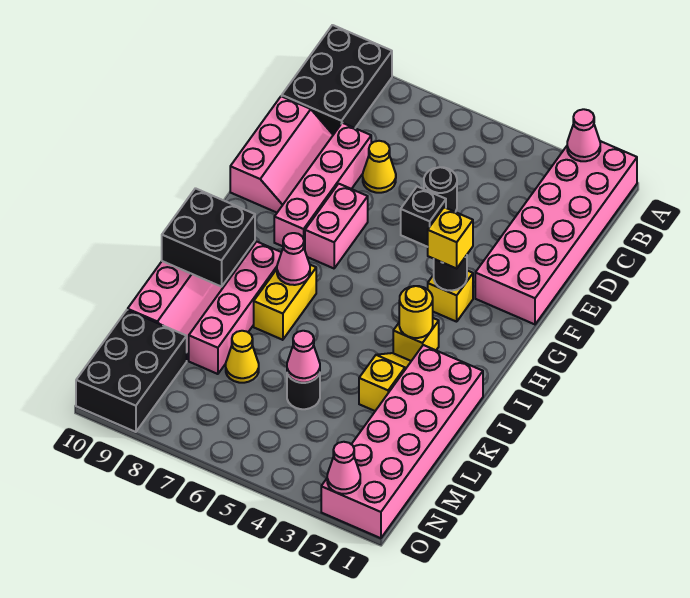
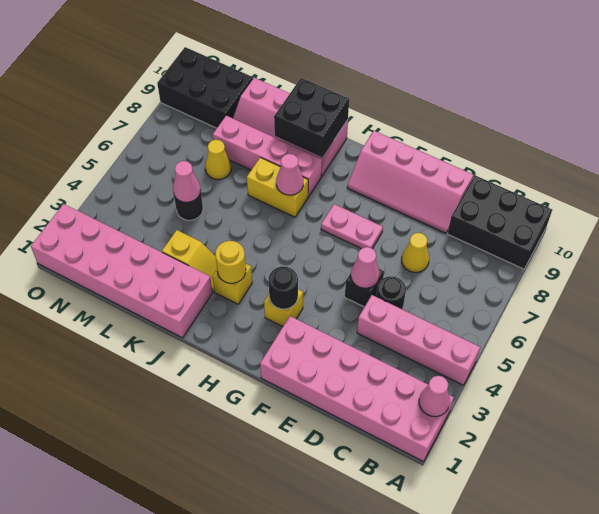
pink 1x4 brick [274,123,371,249] -> pink 1x4 brick moved to [357,295,480,385]
pink 2x3 slope [230,96,333,213] -> pink 2x4 slope [347,131,473,233]
pink 1x2 brick [305,184,368,268] -> pink 1x2 plate [321,204,383,249]
yellow 1x1 brick [428,207,473,268] -> none
pink 1x1 cone [327,442,360,494] -> pink 1x1 cone moved to [351,247,379,288]

